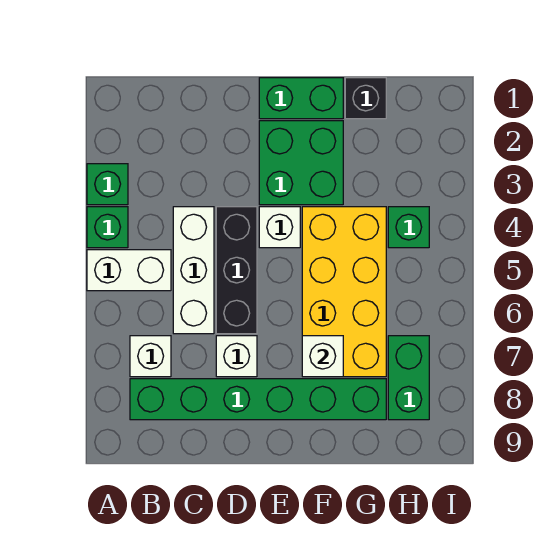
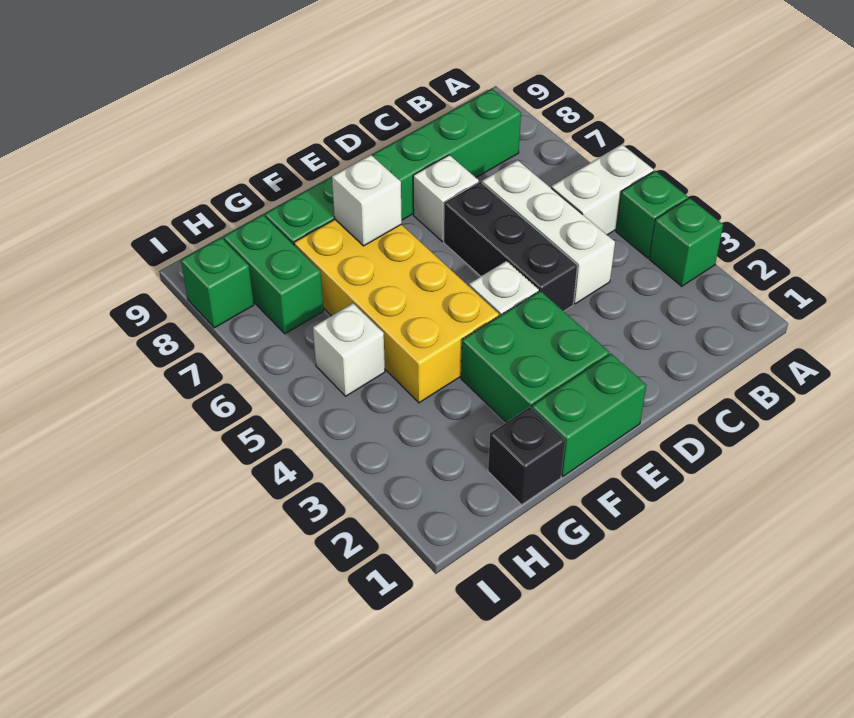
white 1x1 brick [130,336,171,377] -> white 1x1 brick moved to [313,303,385,396]
green 1x1 brick [388,207,429,248] -> green 1x1 brick moved to [181,238,254,328]

